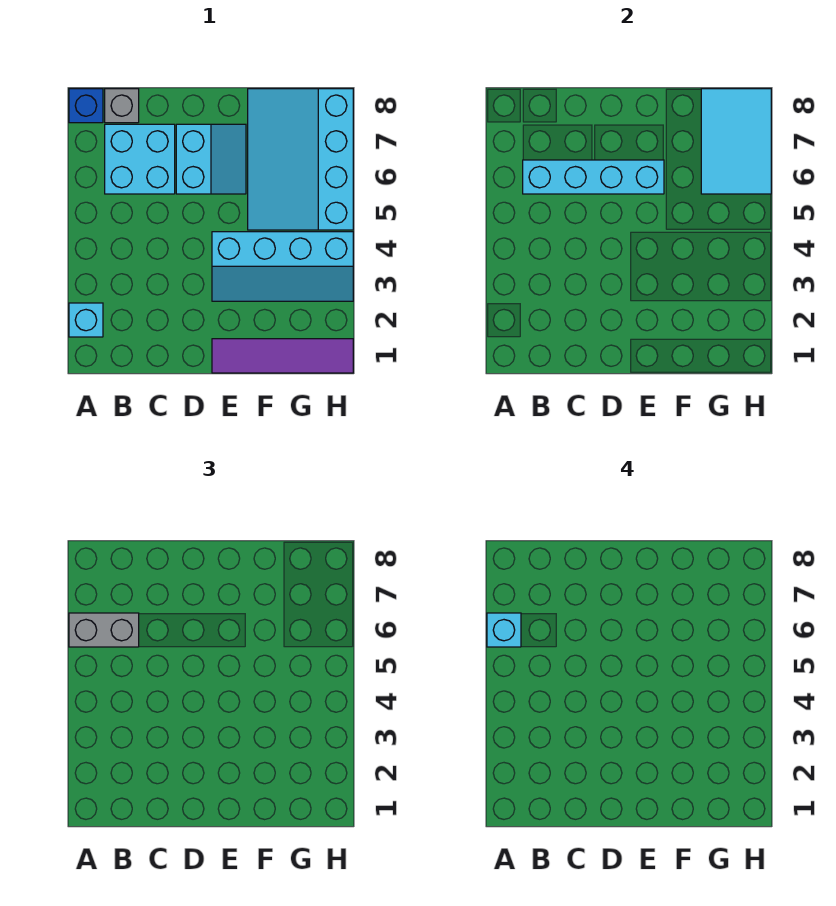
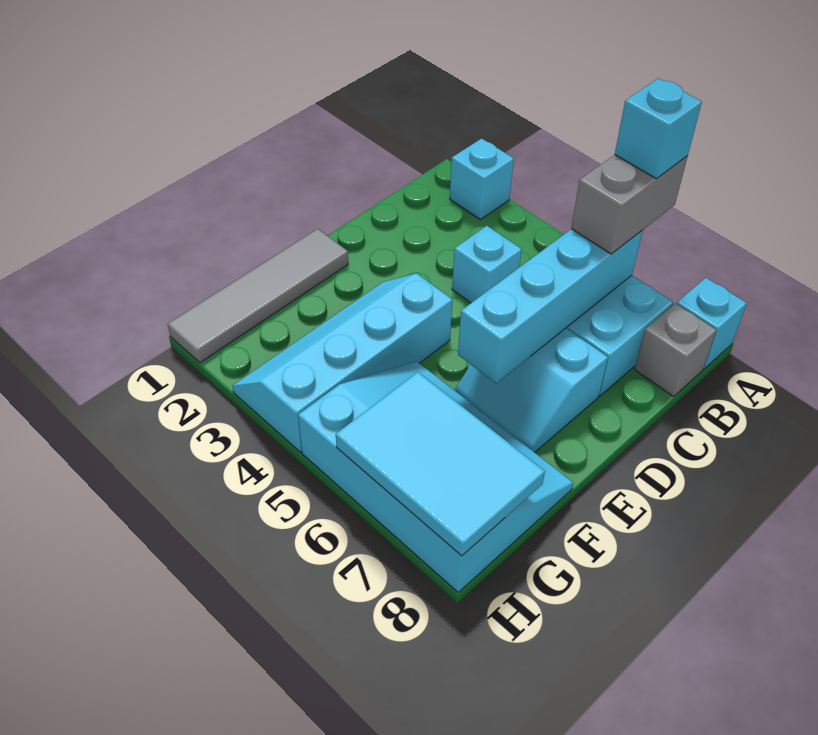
blue 1x1 brick [69,89,103,123] -> cyan 1x1 brick [677,278,747,369]
none -> cyan 1x1 brick [452,226,522,303]
purple 1x4 tile [212,339,353,373] -> grey 1x4 tile [168,229,348,363]

